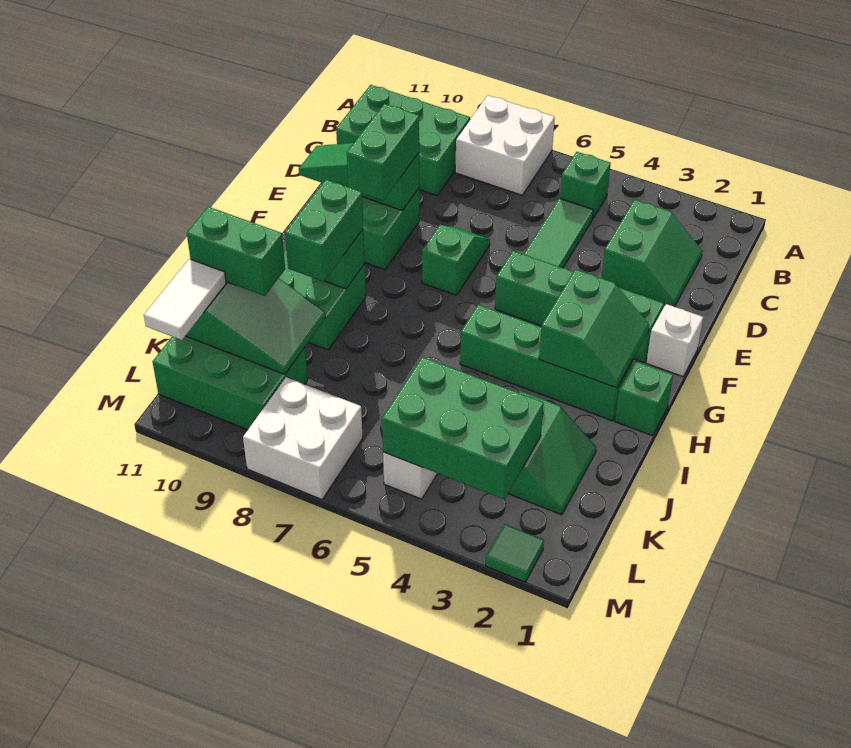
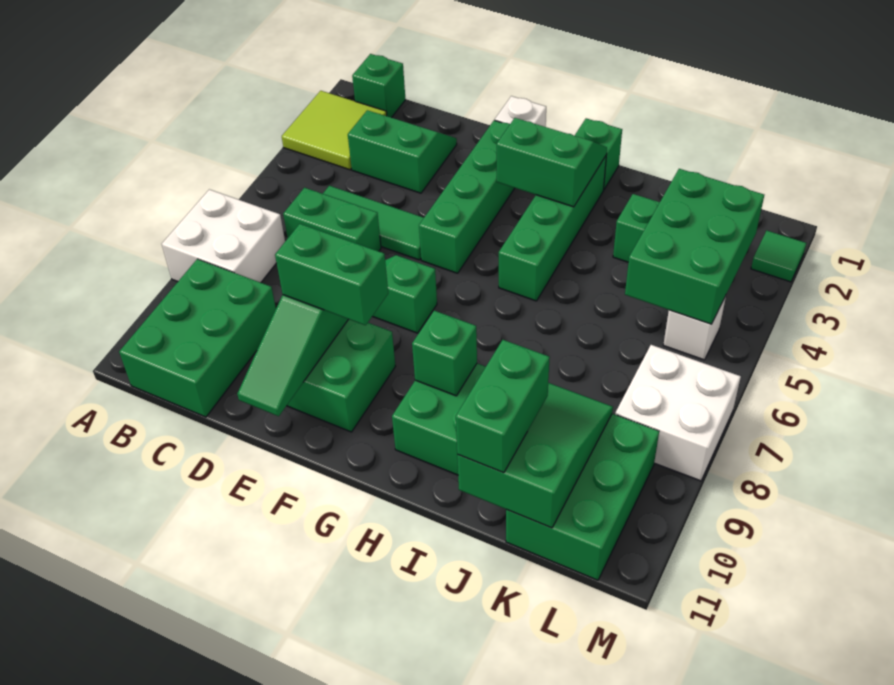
none -> lime 2x2 tile [282,91,387,170]
green 1x1 brick [560,152,611,219] -> green 1x1 brick moved to [352,54,406,118]
green 1x2 brick [285,180,363,282] -> green 1x2 brick moved to [283,188,381,251]
white 1x2 tile [144,259,226,340] -> none

